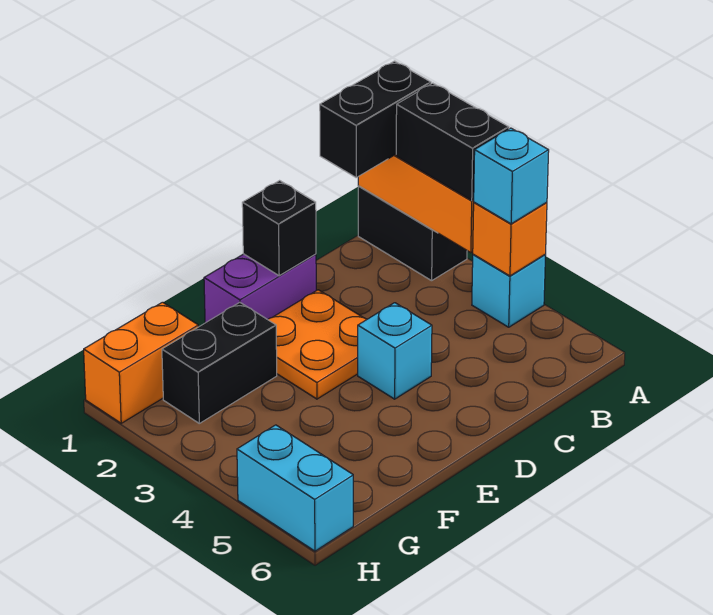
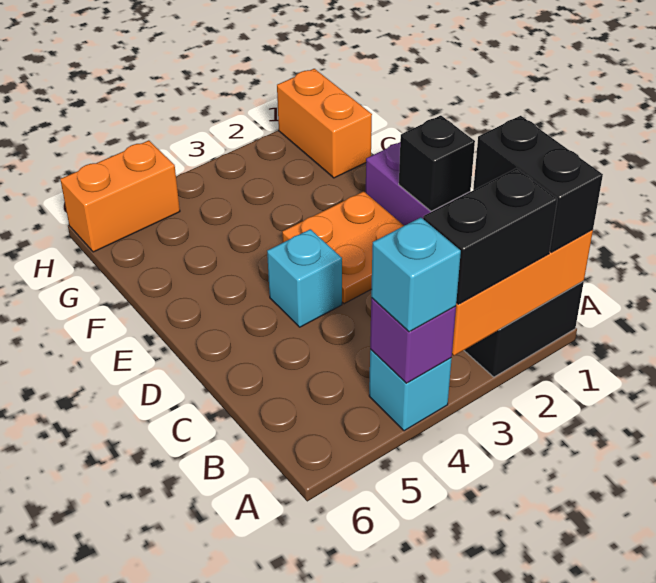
orange 1x1 brick [473,202,547,276] -> purple 1x1 brick [370,298,456,383]
black 1x2 brick [162,302,277,423] -> none
cyan 1x2 brick [237,425,353,551] -> orange 1x2 brick [60,140,180,252]

